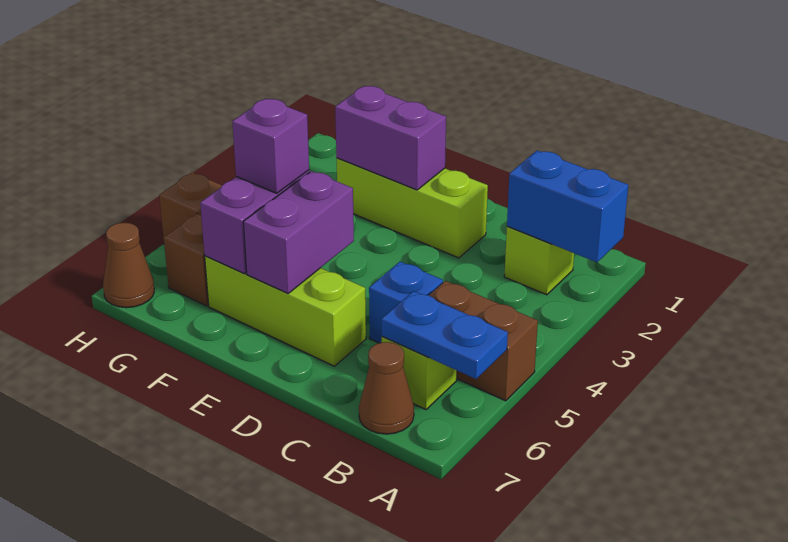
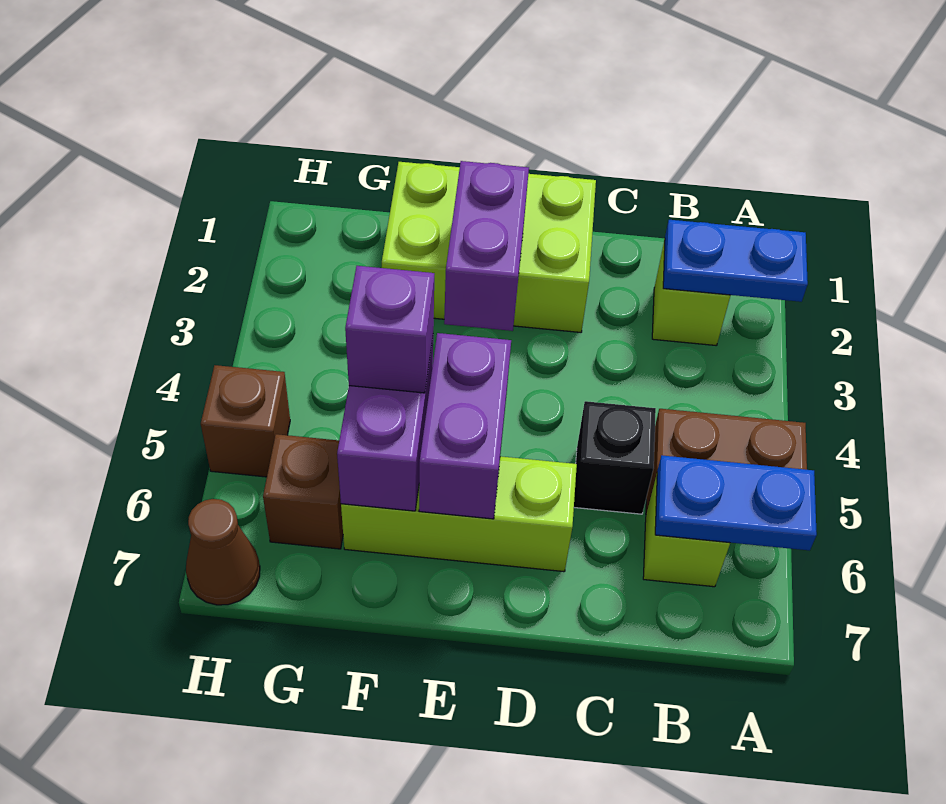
blue 1x2 brick [507,151,628,262] -> blue 1x2 plate [663,220,808,302]
brown 1x1 cone [359,342,414,434] -> none
blue 1x1 brick [369,262,443,343] -> black 1x1 brick [574,401,656,514]
lime 1x3 brick [337,158,488,258] -> lime 2x3 brick [382,162,596,332]
purple 1x2 brick [335,86,446,190] -> purple 1x2 brick turned to [444,161,529,331]

